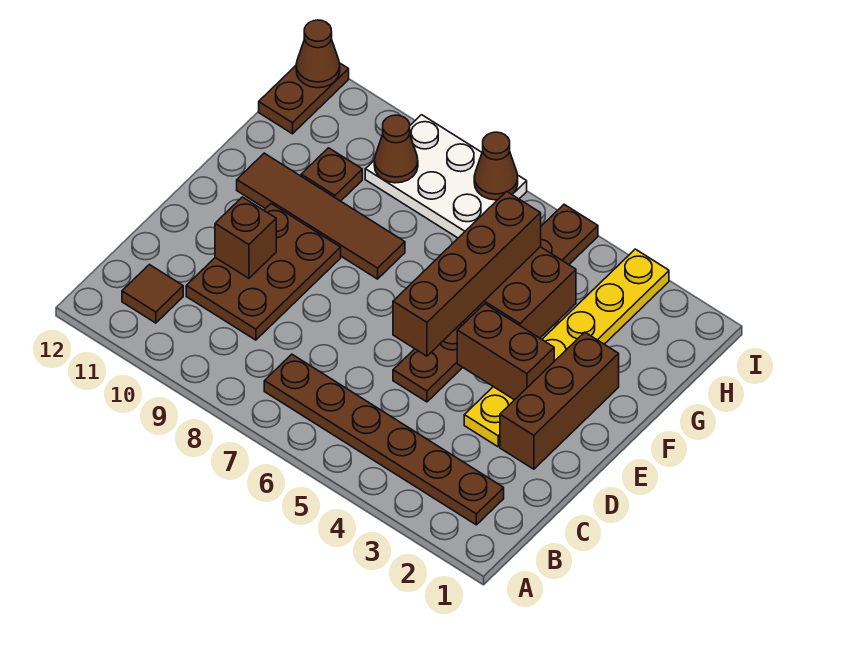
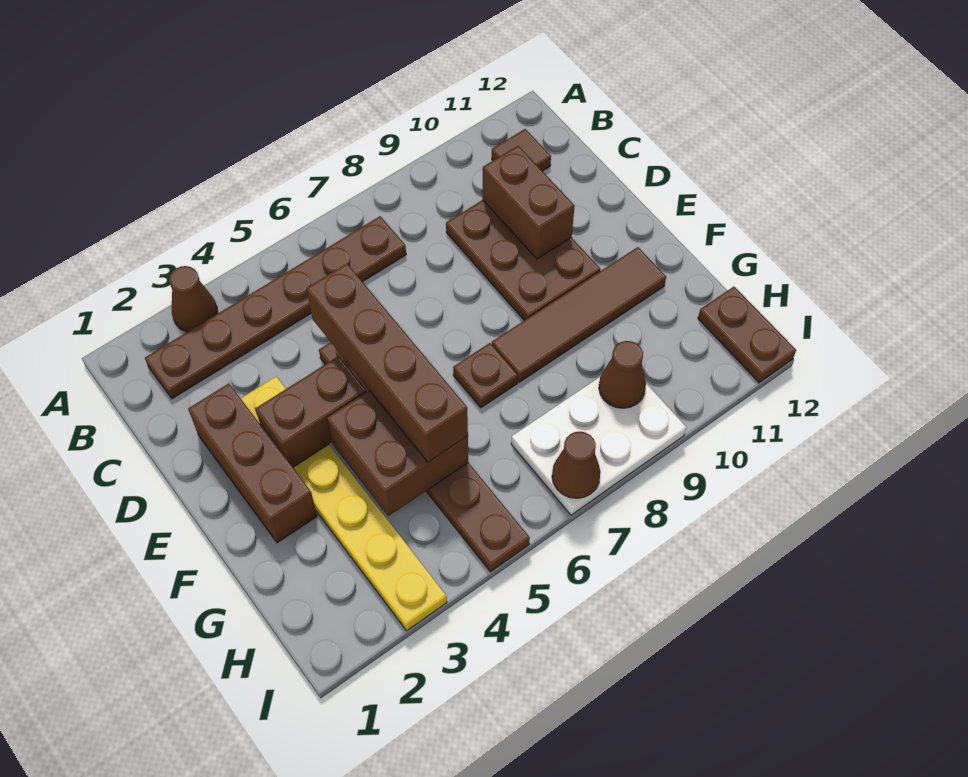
brown 1x1 brick [215,197,276,278] -> brown 1x2 brick [483,146,574,259]
brown 1x1 plate [301,148,362,201] -> brown 1x1 plate moved to [453,343,518,408]
brown 1x1 cone [296,20,340,88] -> brown 1x1 cone moved to [169,266,218,332]

